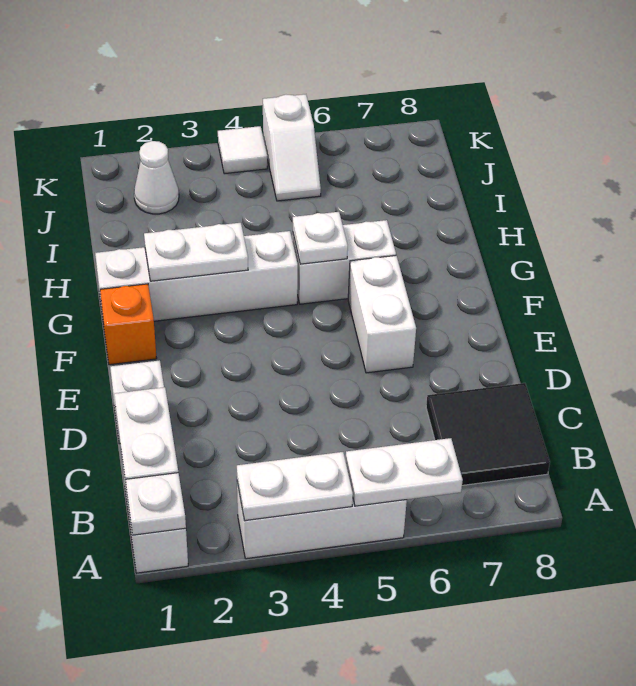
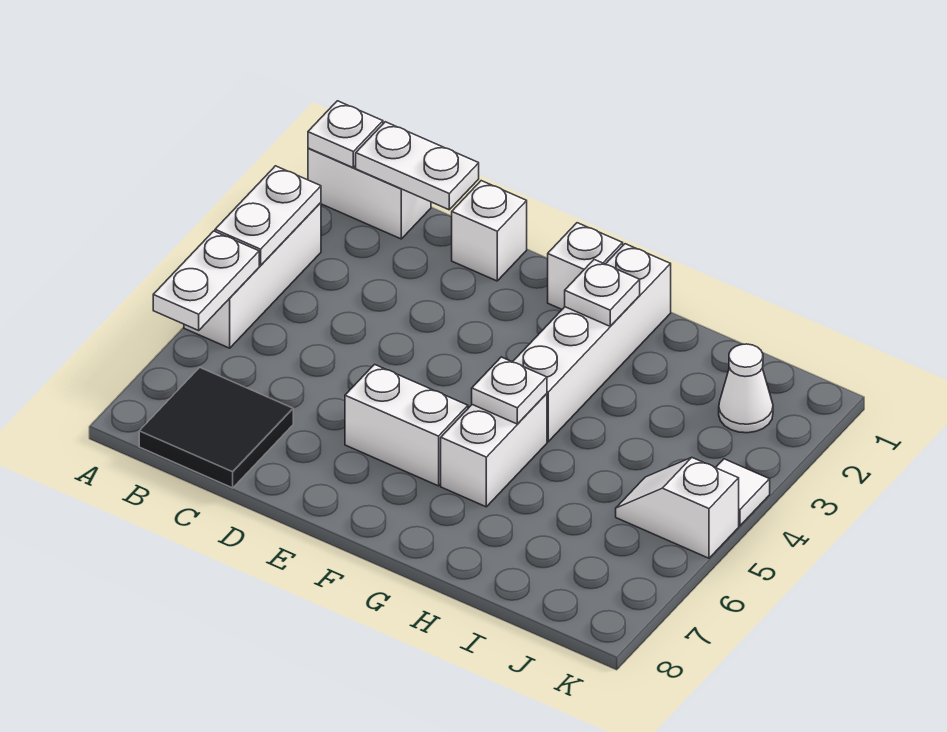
orange 1x1 brick [100,284,157,365] -> white 1x1 brick [548,223,623,309]
white 1x2 plate [144,223,248,281] -> white 1x1 plate [565,260,640,326]

